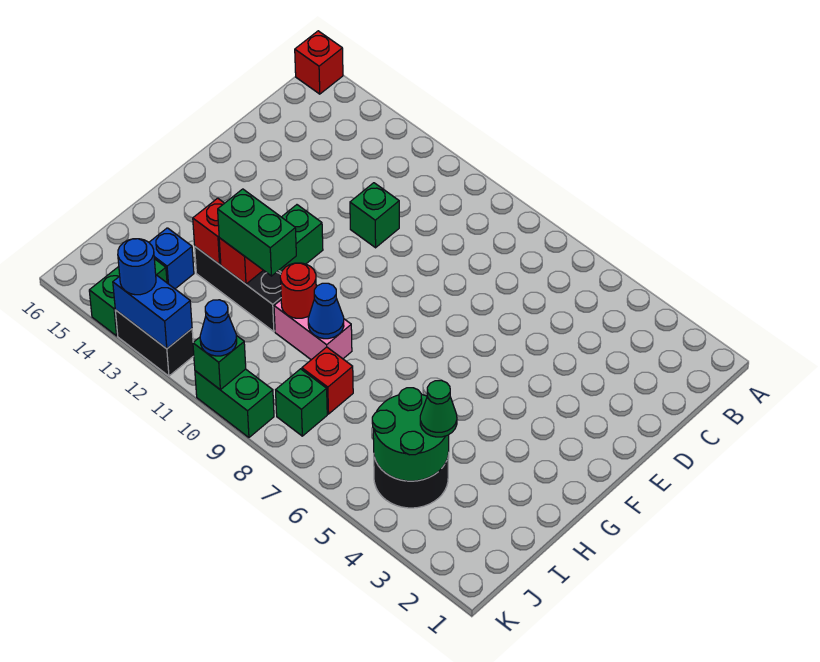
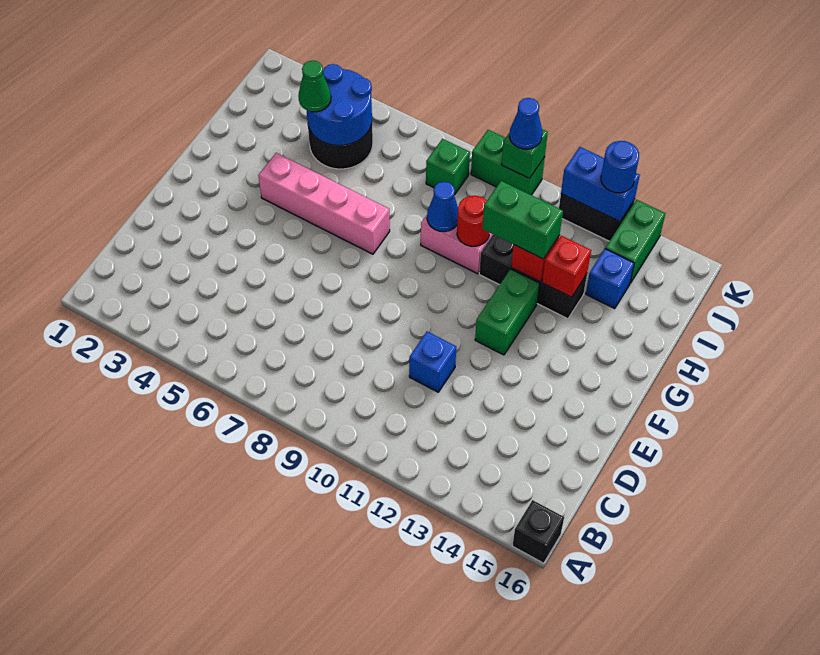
red 1x1 brick [295,31,343,94] -> black 1x1 brick [513,500,564,563]
green 1x1 brick [350,183,399,248] -> blue 1x1 brick [409,332,456,392]
none -> pink 1x4 brick [258,153,390,254]
green 2x2 round brick [372,388,449,481] -> blue 2x2 round brick [307,64,372,145]
red 1x1 brick [302,347,353,414] -> none

